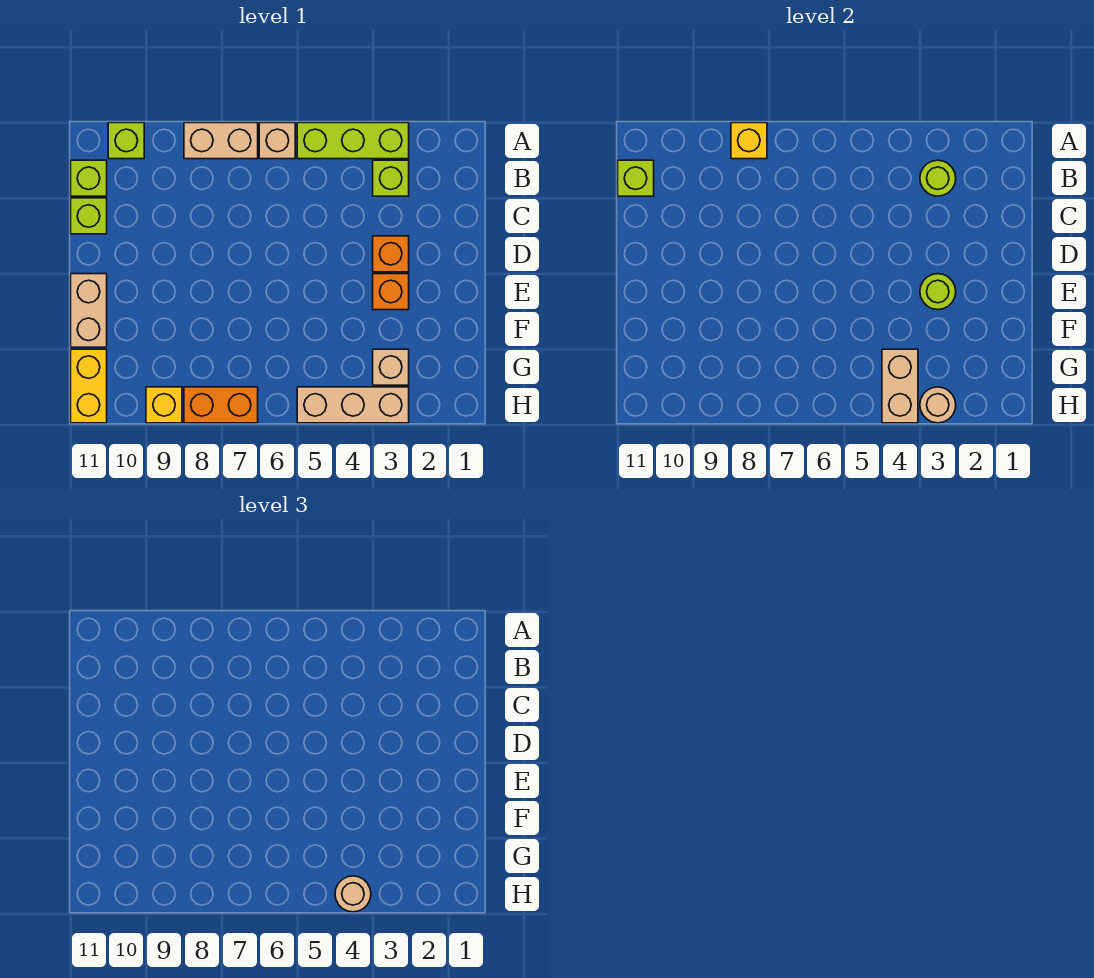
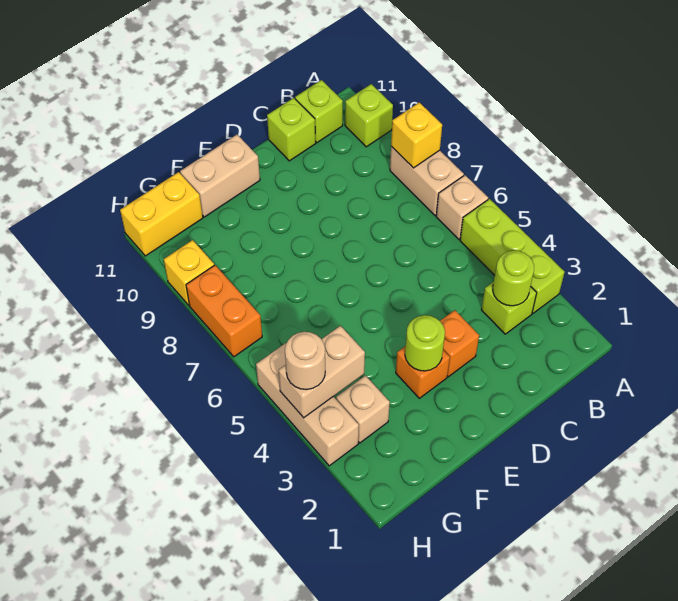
lime 1x1 brick [618,160,654,196] -> none
tan 1x1 round brick [920,387,956,423] -> none

